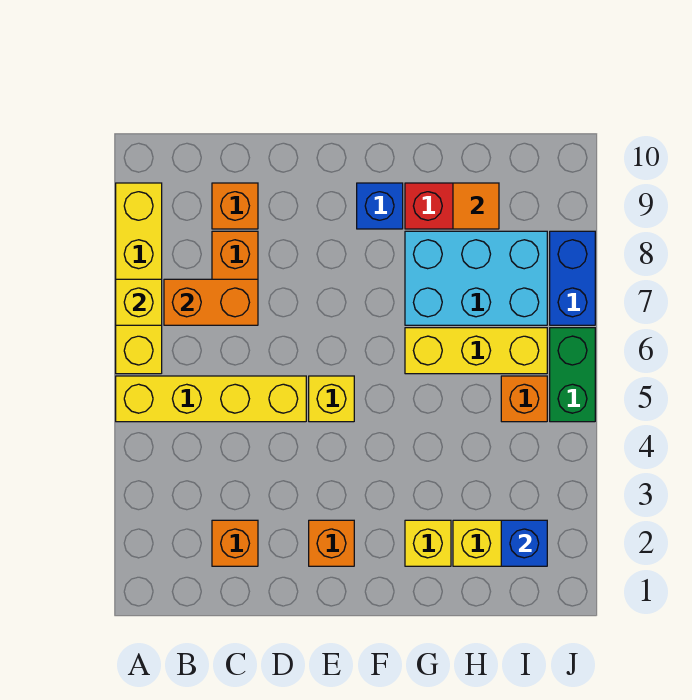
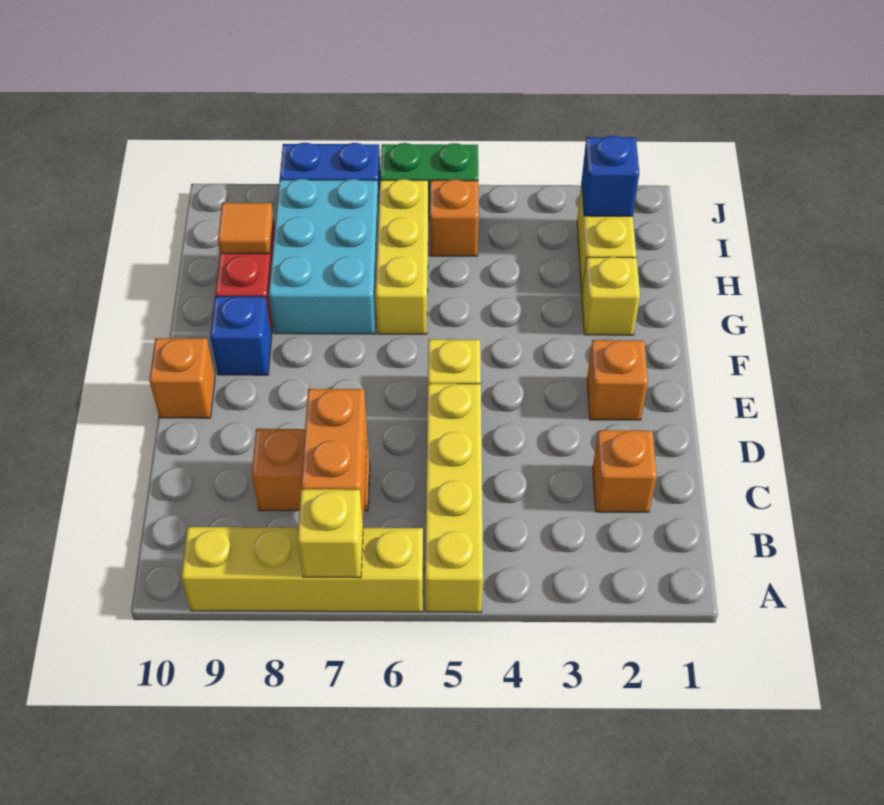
orange 1x1 brick [212,183,258,229] -> orange 1x1 brick moved to [149,338,215,418]

